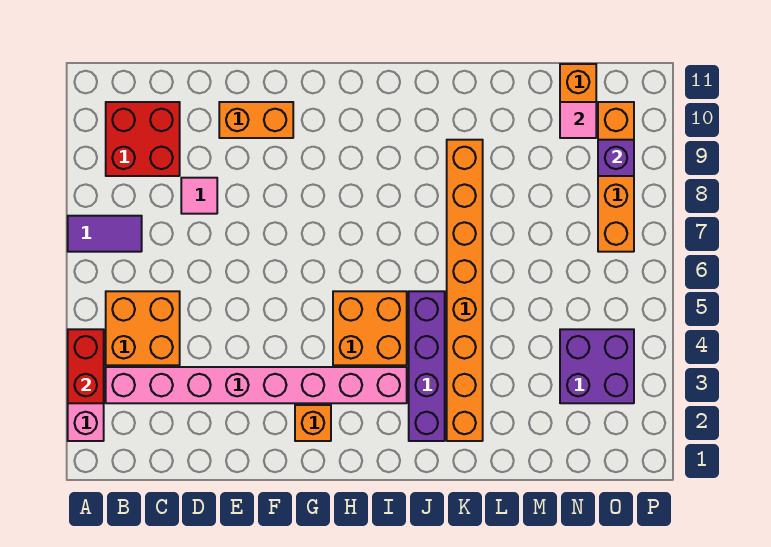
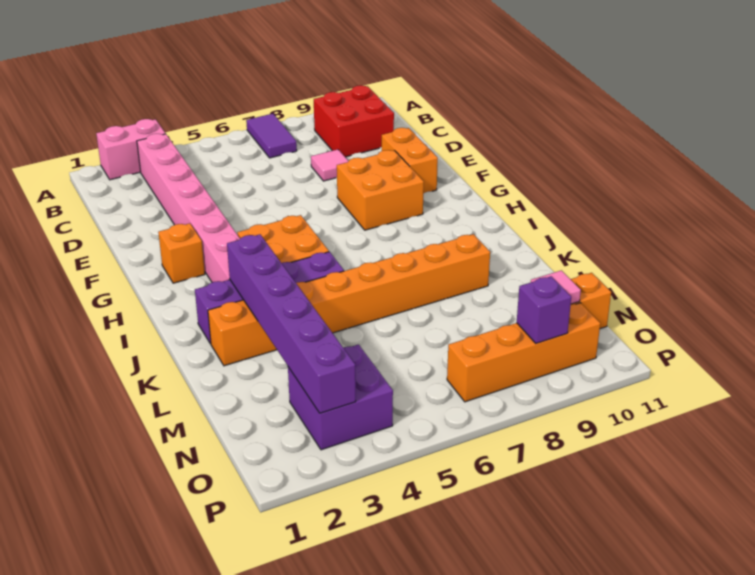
red 1x2 brick [68,329,104,403] -> none
orange 2x2 brick [106,291,180,365] -> orange 2x2 brick moved to [337,150,424,230]
none -> purple 1x6 brick [227,234,356,413]

